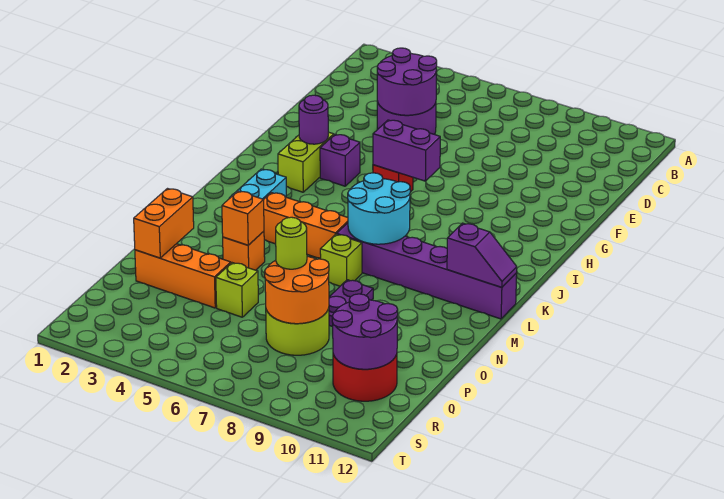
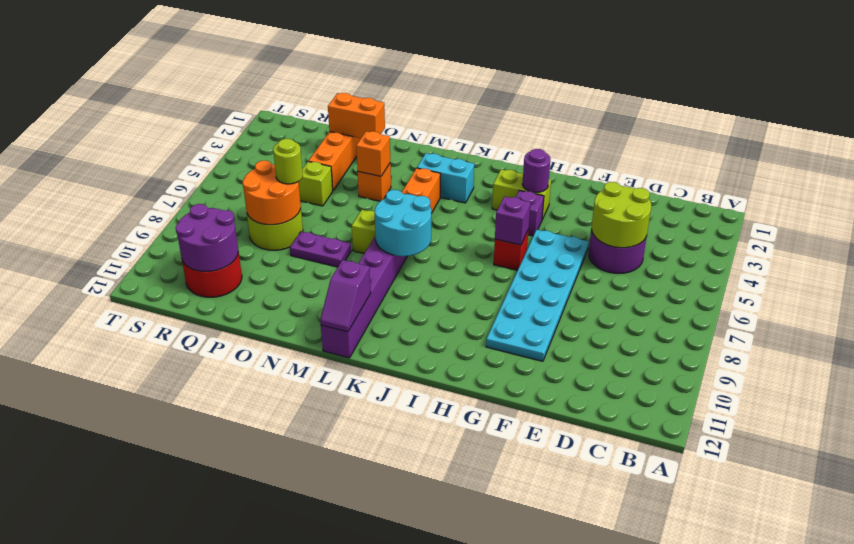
purple 2x2 round brick [377,48,437,115] -> lime 2x2 round brick [592,182,651,248]
none -> cyan 2x6 plate [486,230,589,361]
purple 1x2 brick [373,120,440,181] -> purple 1x1 brick [495,197,531,245]

